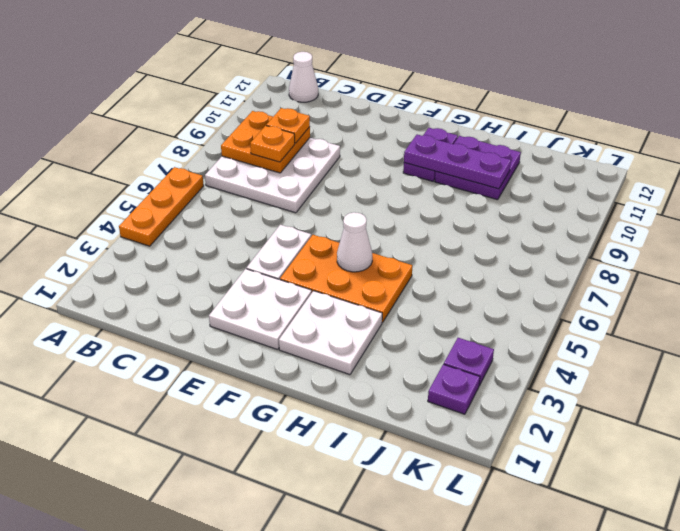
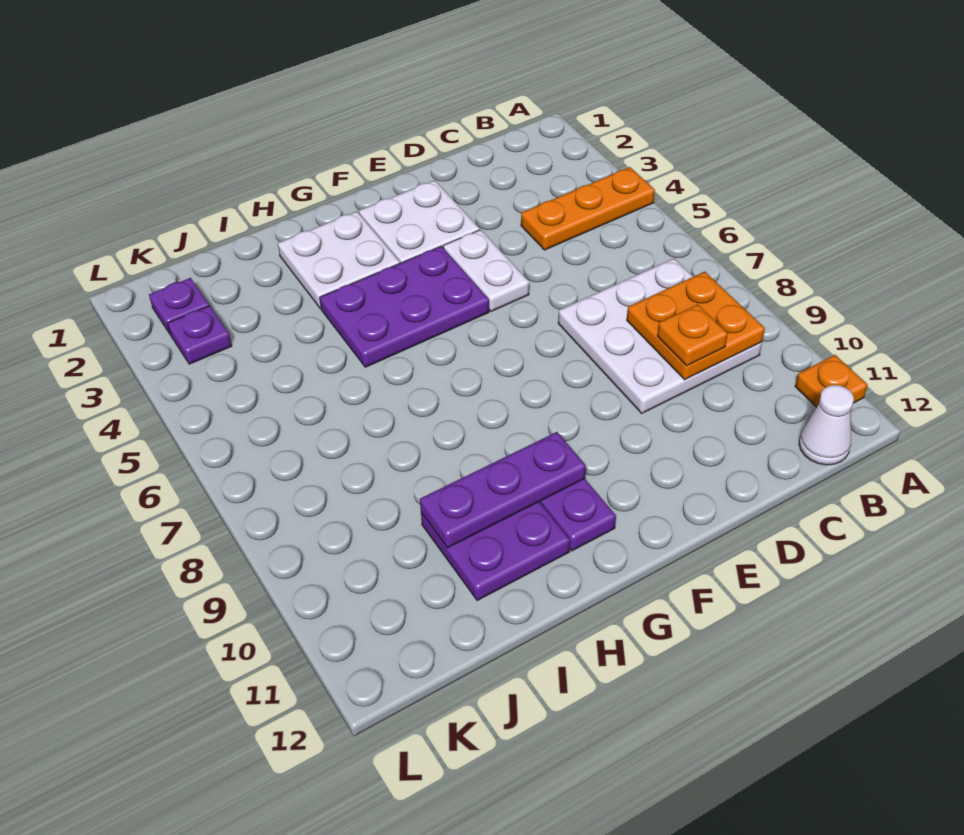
orange 1x3 plate [119,167,204,246] -> orange 1x3 plate turned to [521,167,655,250]
orange 1x1 plate [250,126,295,162] -> orange 1x1 plate moved to [795,355,868,407]
orange 2x3 plate [280,235,412,322] -> purple 2x3 plate [320,246,489,367]
white 1x1 cone [337,212,372,272] -> none

